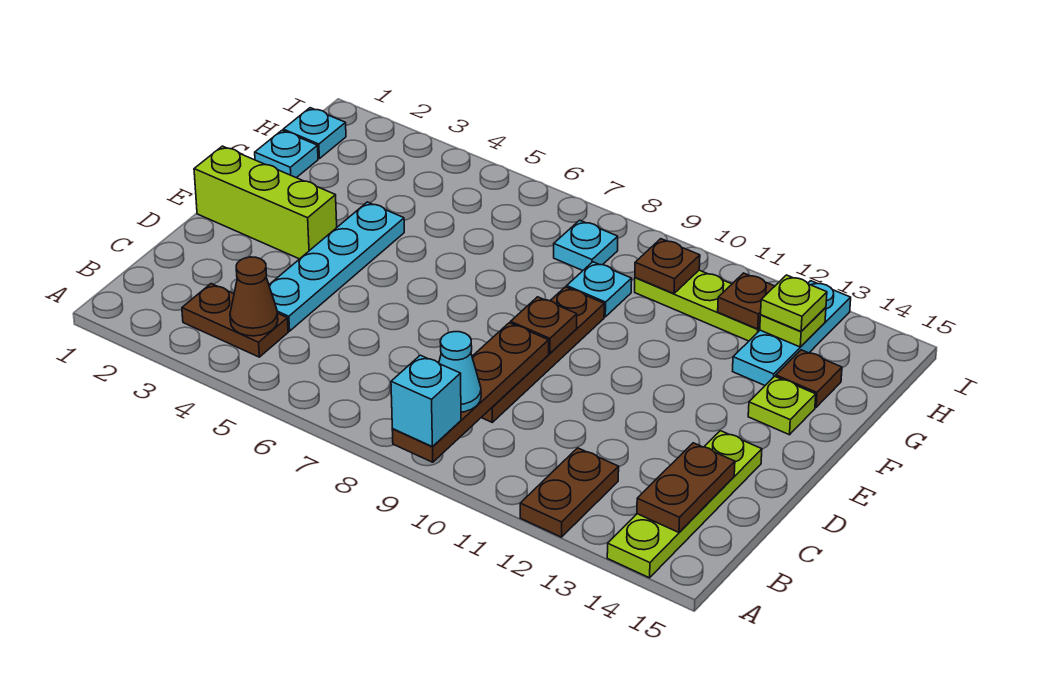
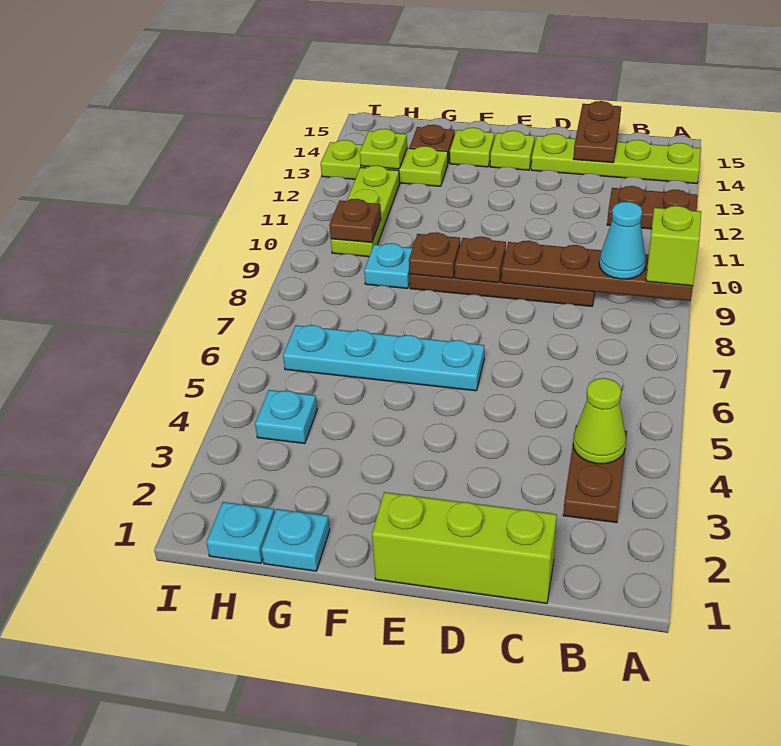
cyan 1x1 brick [391,355,461,447] -> lime 1x1 brick [646,206,701,286]
brown 1x1 cone [230,257,278,336] -> lime 1x1 cone [573,378,626,464]
brown 1x2 plate [637,443,735,532] -> brown 1x2 plate turned to [573,101,621,163]
cyan 1x4 plate [269,202,404,331] -> cyan 1x4 plate moved to [283,325,484,391]
lime 1x3 brick [194,146,337,259] -> lime 1x3 brick turned to [372,492,557,603]
cyan 1x3 plate [733,281,851,385] -> lime 1x3 plate [321,140,448,186]
cyan 1x1 plate [554,220,618,270] -> cyan 1x1 plate moved to [255,390,317,444]
brown 1x1 plate [718,273,775,329] -> brown 1x1 plate moved to [409,232,460,278]
lime 1x1 plate [761,275,827,331] -> lime 1x1 plate moved to [490,131,535,170]

